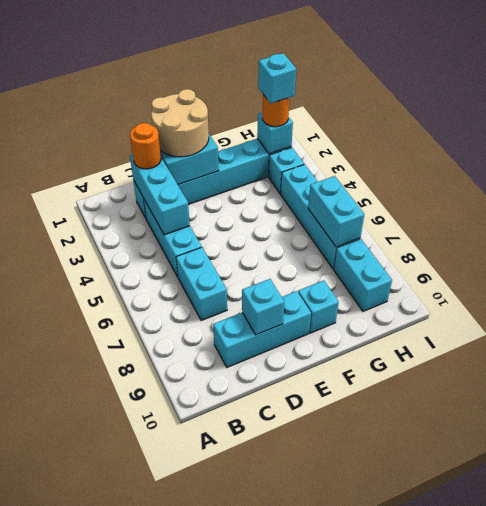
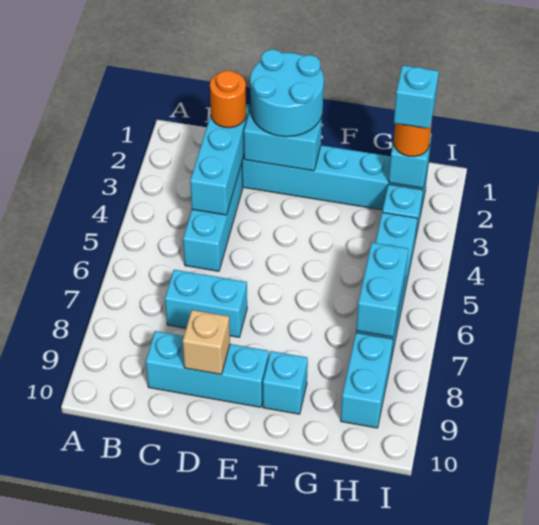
cyan 1x2 brick [176,247,227,321] -> cyan 1x2 brick turned to [165,270,247,337]
tan 2x2 round brick [151,89,209,157] -> cyan 2x2 round brick [250,50,324,137]
cyan 1x1 brick [242,279,284,335] -> tan 1x1 brick [183,310,230,374]

